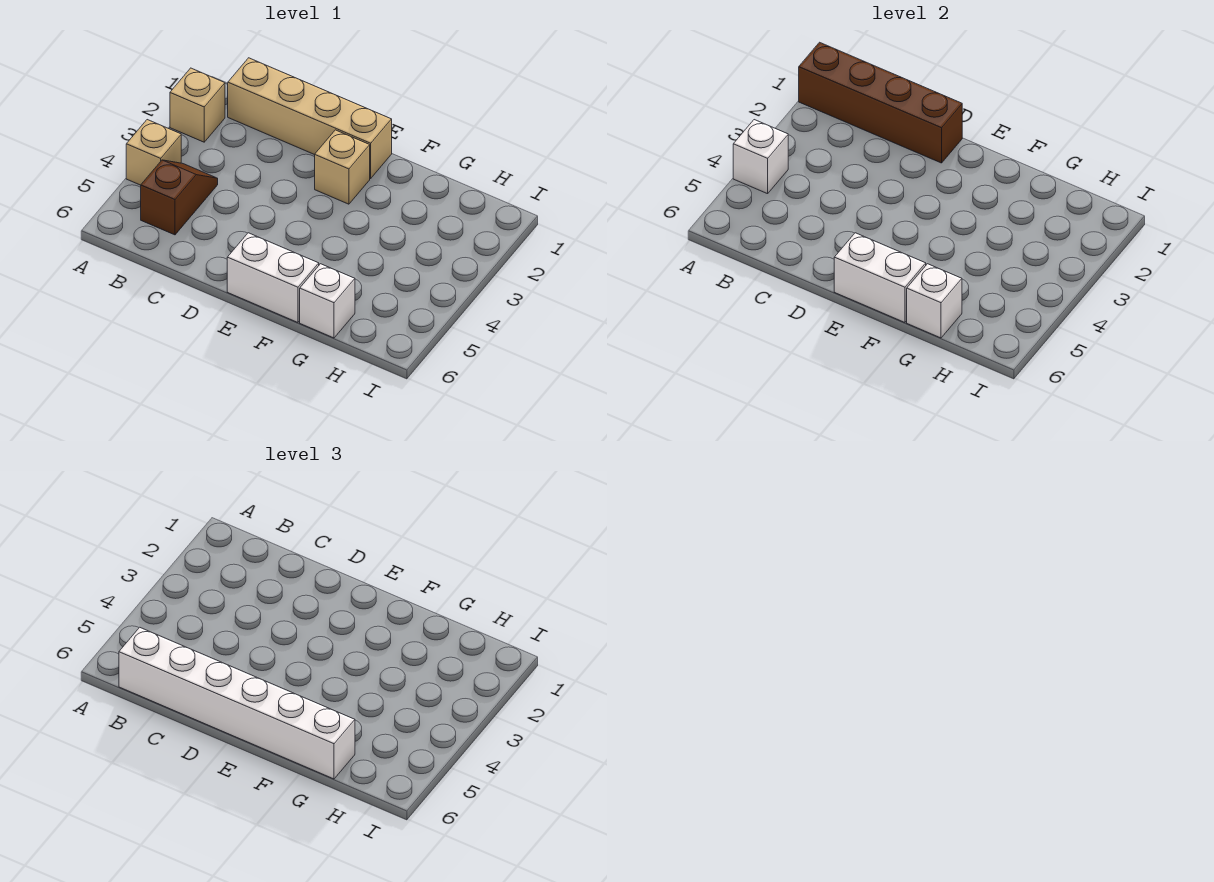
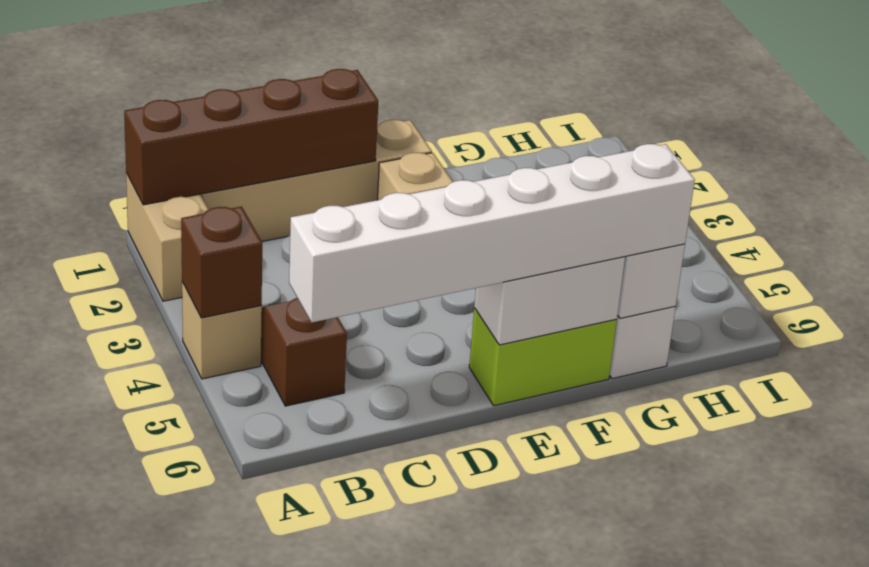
tan 1x1 brick [170,68,225,142] -> tan 1x2 brick [126,173,209,301]
white 1x1 brick [733,120,788,194] -> brown 1x1 brick [181,206,262,318]
white 1x2 brick [227,233,319,322] -> lime 1x2 brick [469,308,617,406]

